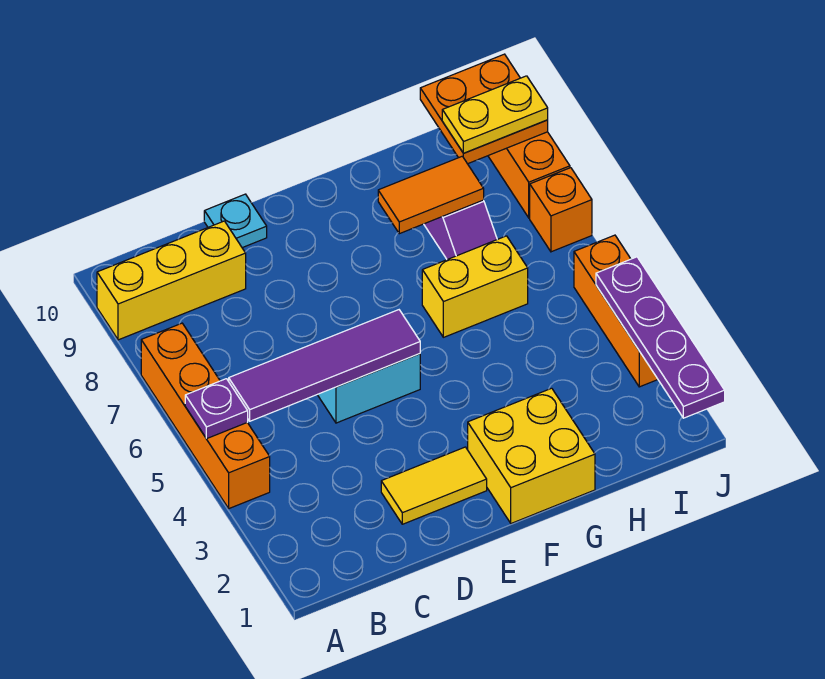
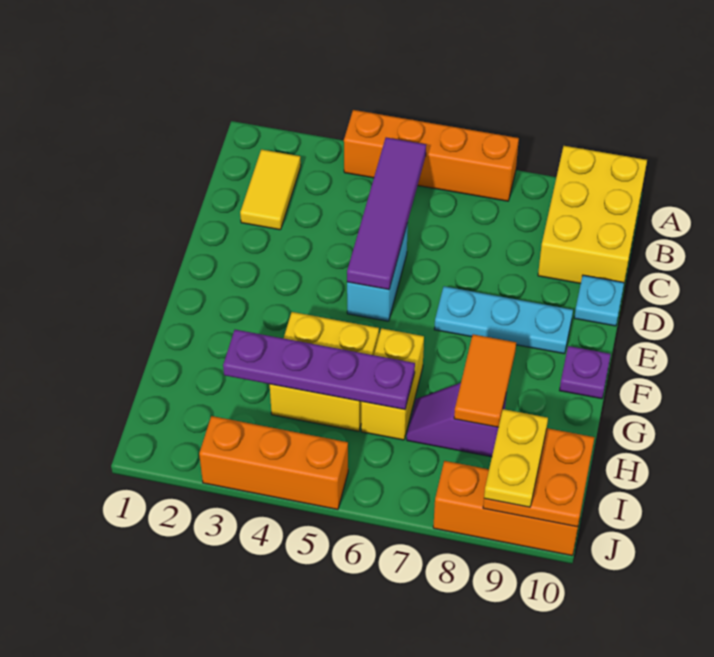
purple 1x1 plate [185,379,248,439] -> purple 1x1 plate moved to [560,346,611,399]
yellow 1x3 brick [97,221,246,340] -> yellow 2x3 brick [538,146,647,284]
yellow 1x2 tile [381,447,487,524] -> yellow 1x2 tile moved to [240,149,301,230]
none -> cyan 1x3 plate [434,286,573,354]
yellow 2x2 brick [468,388,595,523] -> yellow 2x2 brick moved to [270,312,379,431]
purple 1x4 plate [596,257,725,418] -> purple 1x4 plate moved to [223,330,415,410]
orange 1x1 brick [530,168,592,252] -> none

